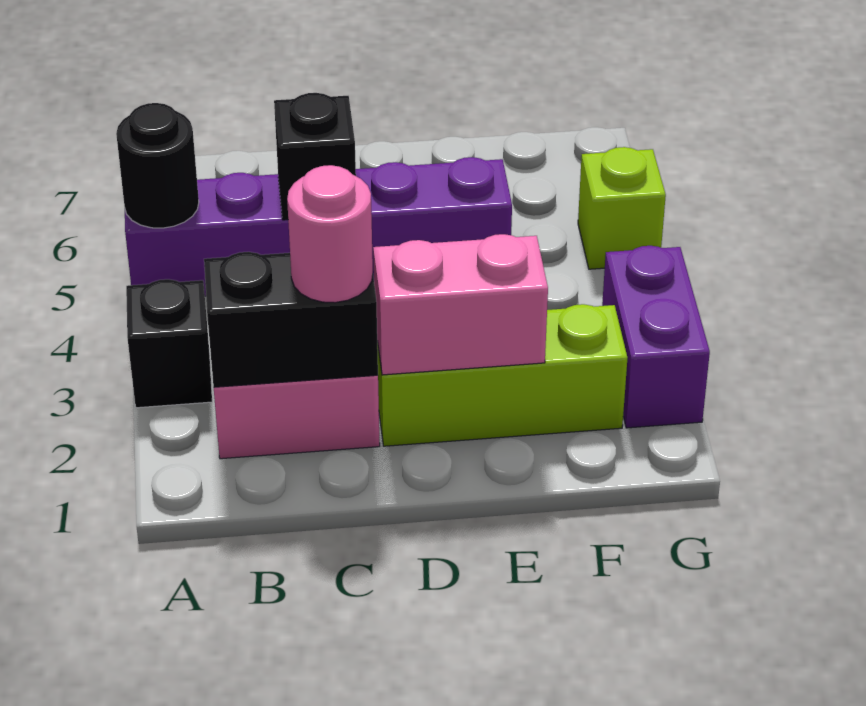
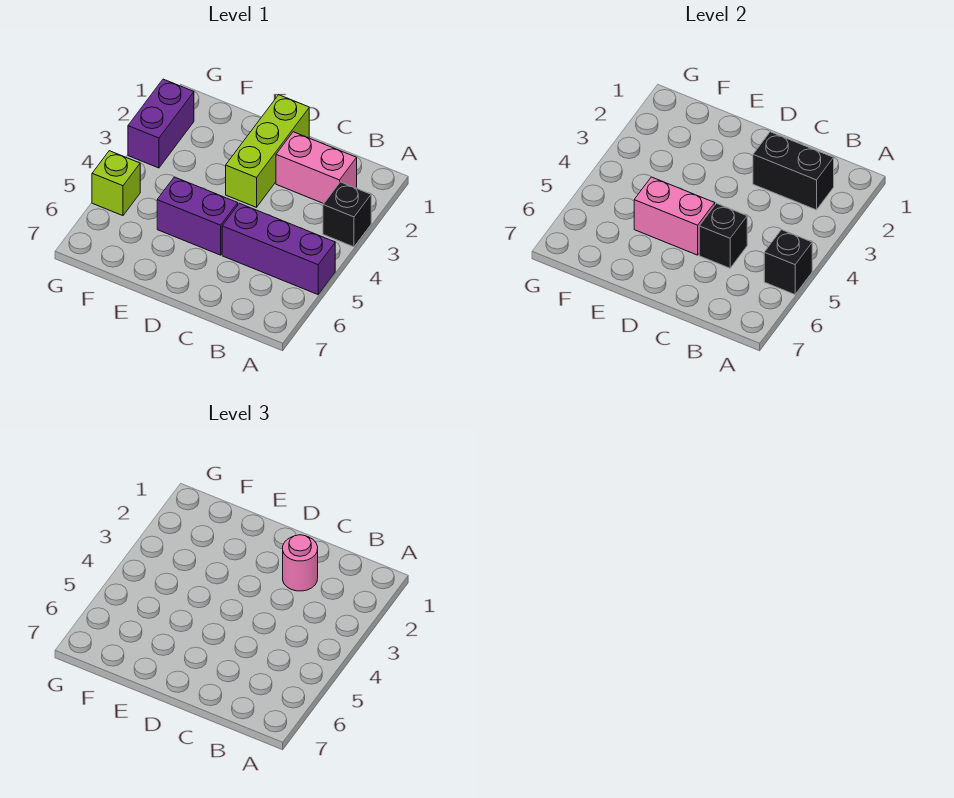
black 1x1 round brick [116,103,199,228] -> black 1x1 brick [764,230,812,294]
lime 1x3 brick [377,304,627,446] -> lime 1x3 brick turned to [226,95,309,207]
pink 1x2 brick [373,234,548,375] -> pink 1x2 brick moved to [634,177,715,255]

